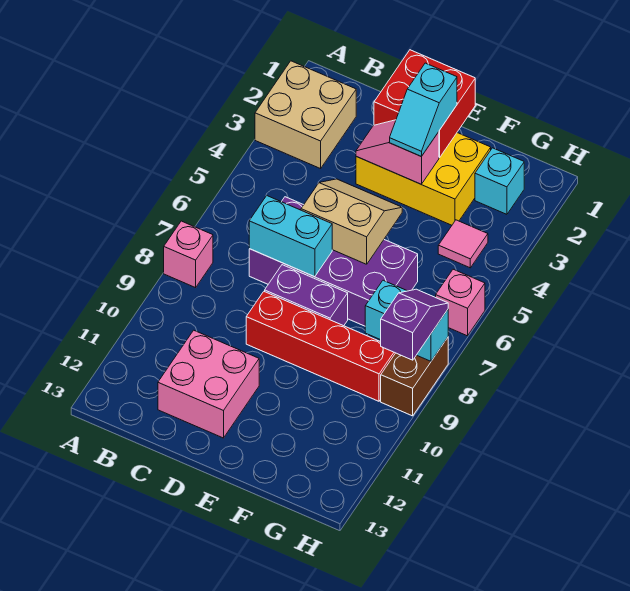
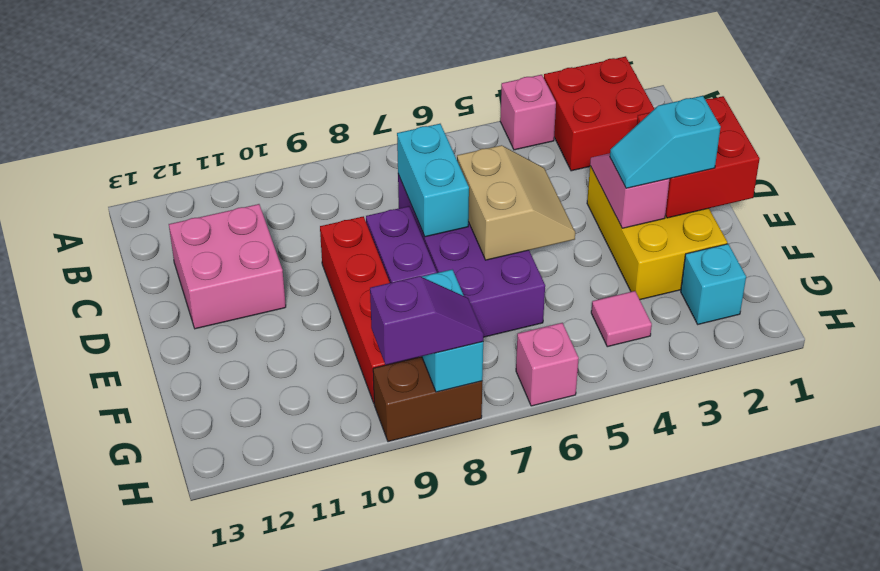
tan 2x2 brick [255,61,356,169] -> red 2x2 brick [544,56,654,171]
pink 1x1 brick [164,221,213,288] -> pink 1x1 brick moved to [500,75,556,150]

